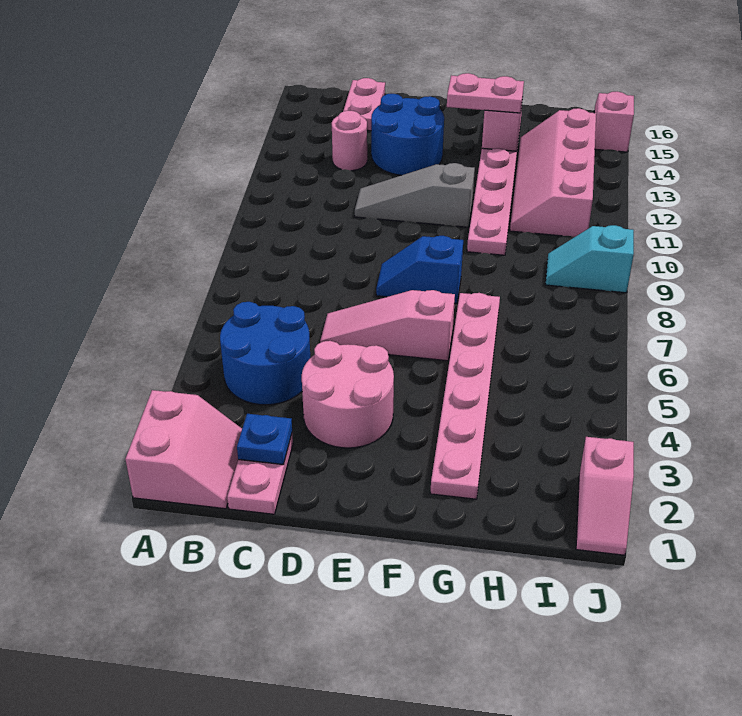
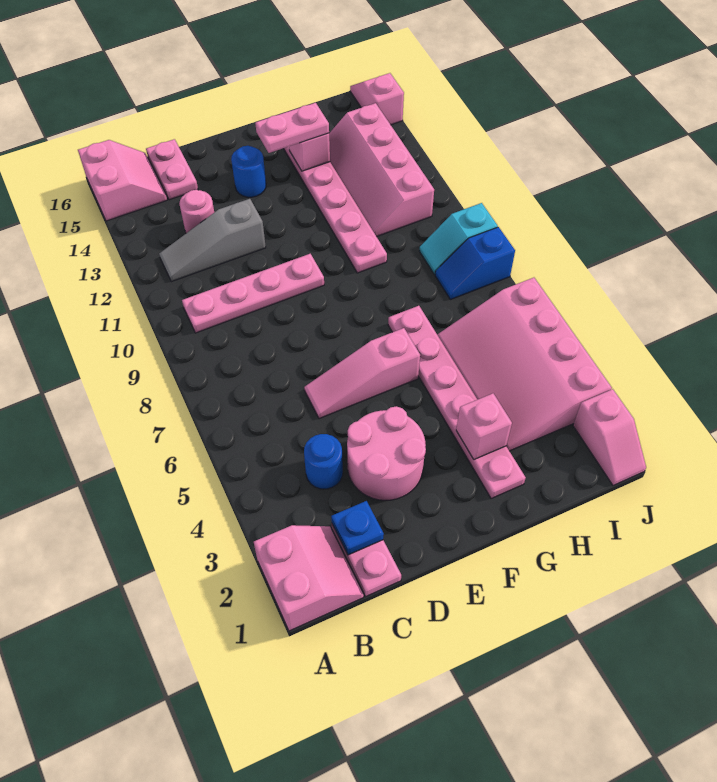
none -> pink 2x2 slope [78,140,167,221]
blue 2x2 round brick [220,302,310,405] -> blue 1x1 round brick [304,434,343,489]
none -> pink 1x4 plate [182,254,324,333]
grey 1x3 slope [355,163,475,227] -> grey 1x3 slope moved to [159,199,266,282]
blue 2x2 round brick [371,94,444,175] -> blue 1x1 round brick [231,146,266,197]
blue 1x2 slope [376,236,463,304] -> blue 1x2 slope moved to [435,227,515,300]
none -> pink 1x1 brick [456,393,512,459]
none -> pink 3x4 slope [437,278,612,451]

